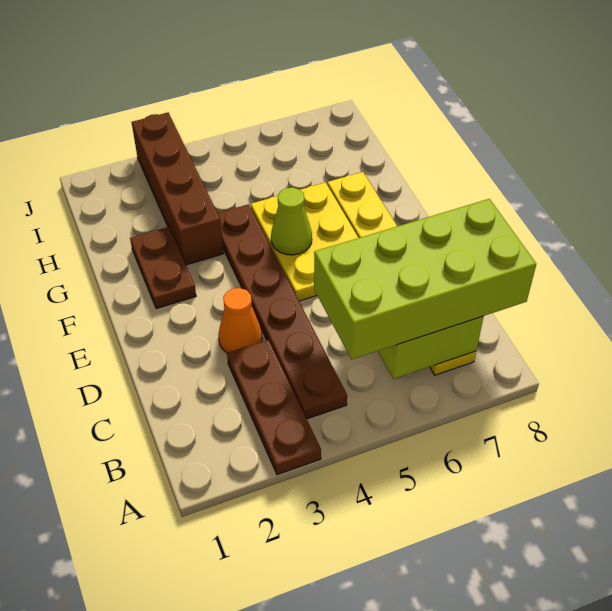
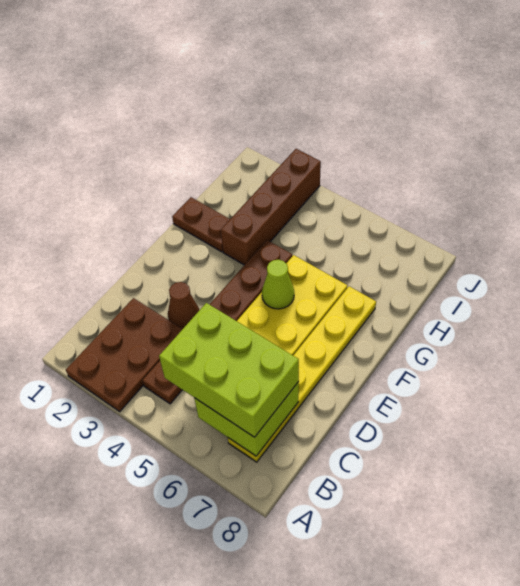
brown 1x3 plate [227,340,321,475] -> brown 2x3 plate [66,298,182,412]
lime 2x4 brick [314,199,536,359] -> lime 2x3 brick [159,303,299,437]
orange 1x1 cone [218,288,262,353] -> brown 1x1 cone [168,282,199,329]
brown 1x2 plate [130,227,196,309] -> brown 1x2 plate turned to [172,197,230,252]

